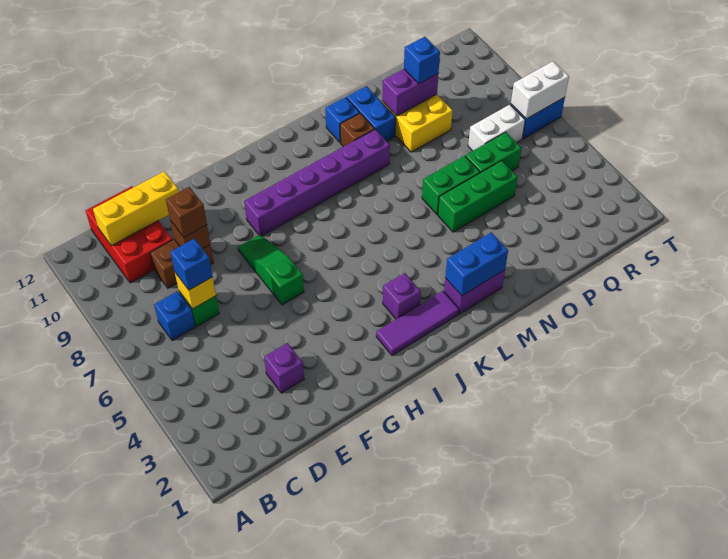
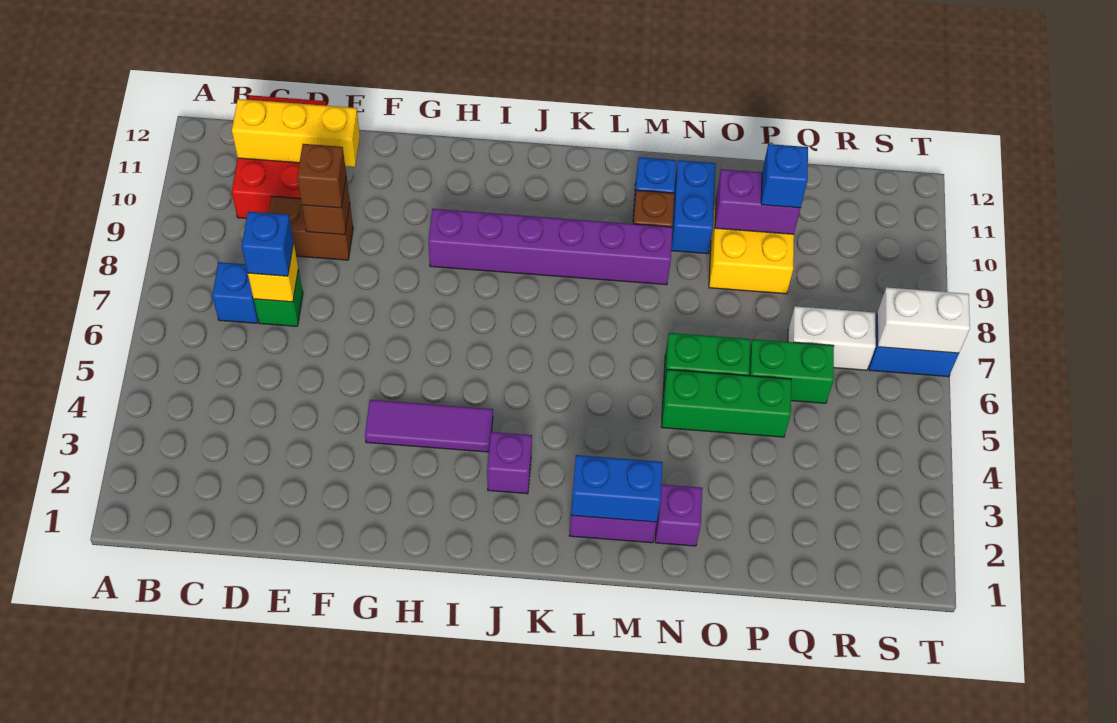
purple 1x1 brick [264,343,304,393] -> purple 1x1 brick moved to [655,484,702,546]
green 1x3 slope [238,235,304,305] -> none
purple 1x3 tile [376,291,459,356] -> purple 1x3 tile moved to [365,400,493,452]

